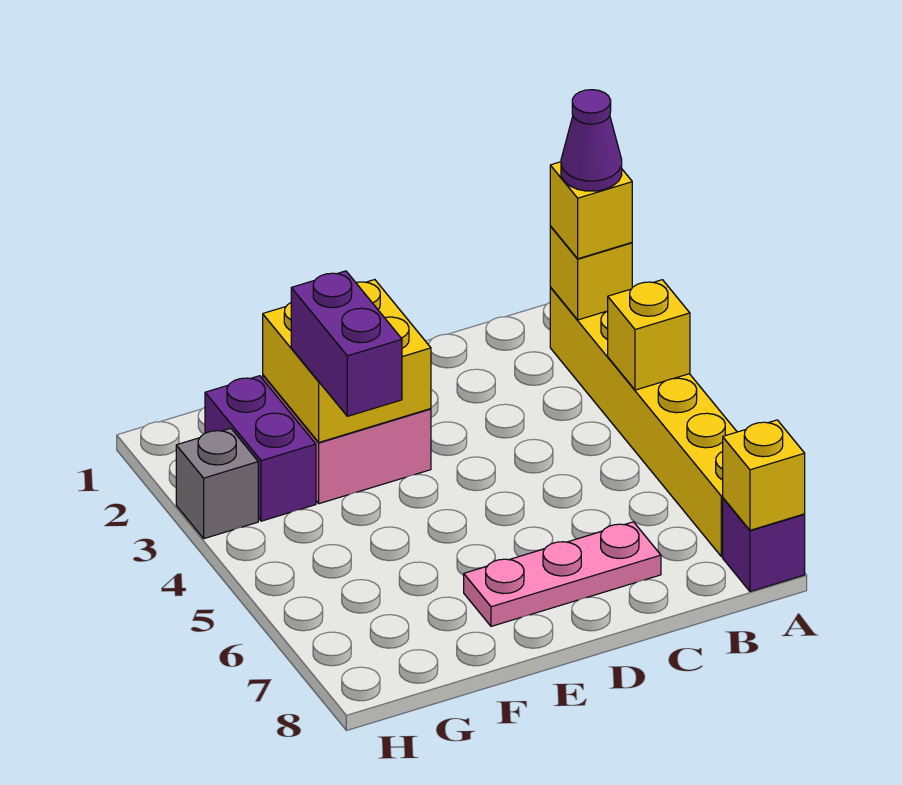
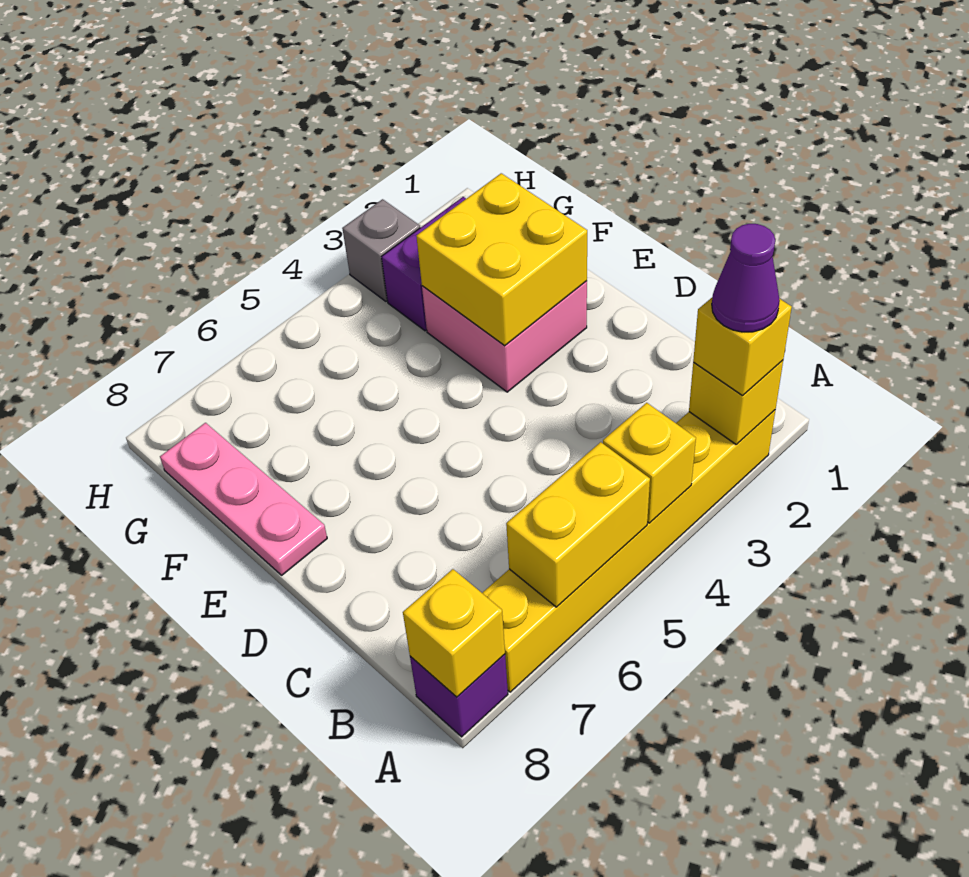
none -> yellow 1x2 brick [506,442,650,607]
pink 1x3 plate [464,522,661,626] -> pink 1x3 plate moved to [160,423,327,575]
purple 1x2 brick [291,271,402,416] -> none

